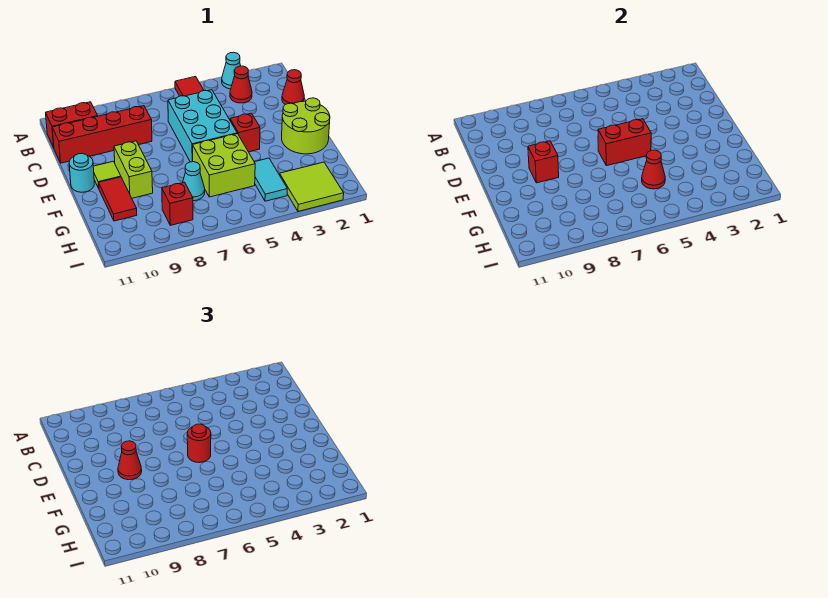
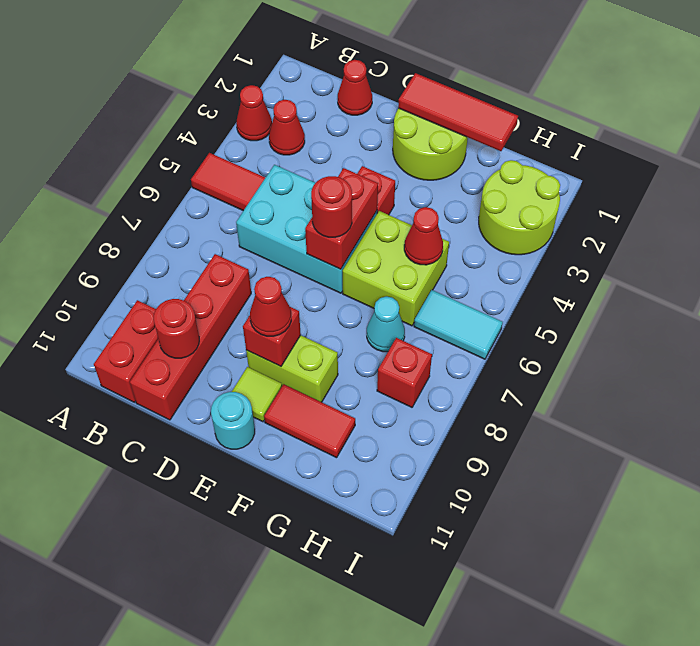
cyan 1x1 cone [222,52,241,89] -> red 1x1 cone [236,85,272,141]
none -> red 1x1 round brick [153,299,199,358]
none -> red 1x3 tile [398,73,518,151]
cyan 1x2 tile [255,158,287,201] -> cyan 1x2 tile moved to [414,290,503,359]
lime 2x2 tile [280,162,344,211] -> lime 2x2 round brick [479,160,560,255]

